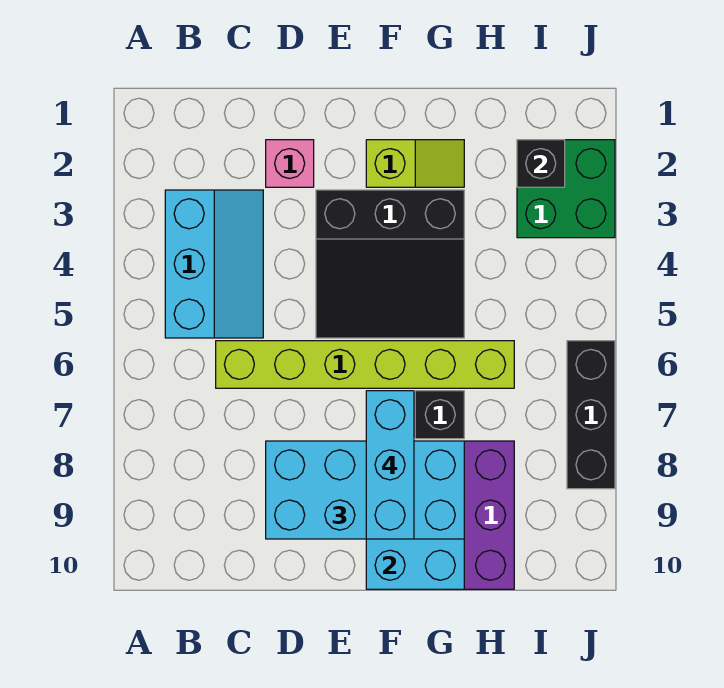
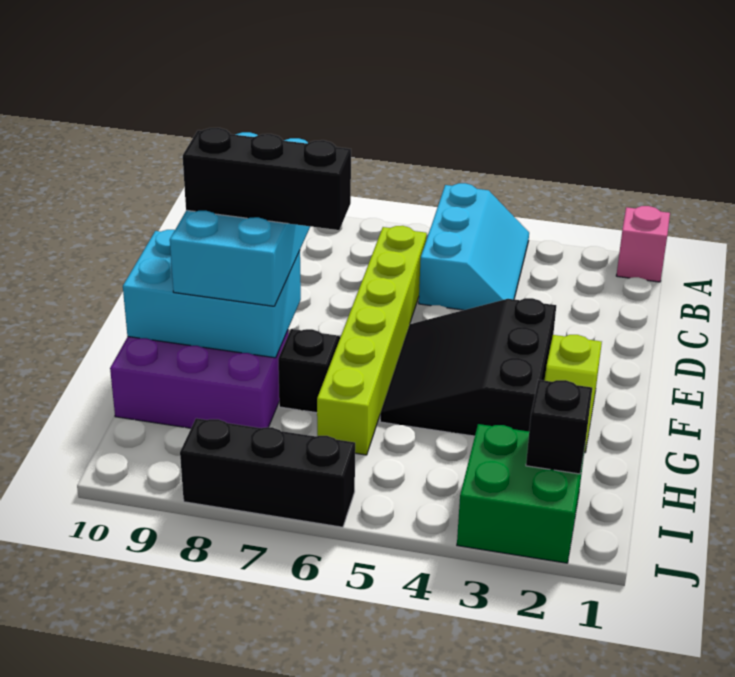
cyan 2x3 slope [165,190,263,338] -> cyan 2x3 slope turned to [419,183,529,310]
pink 1x1 brick [266,140,314,187] -> pink 1x1 brick moved to [616,206,670,282]
cyan 1x3 brick [366,391,414,539] -> black 1x3 brick [183,128,351,230]

